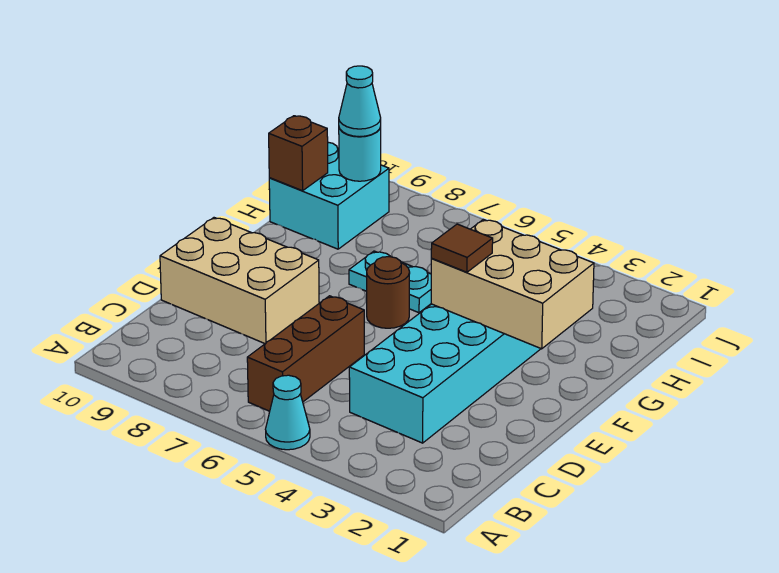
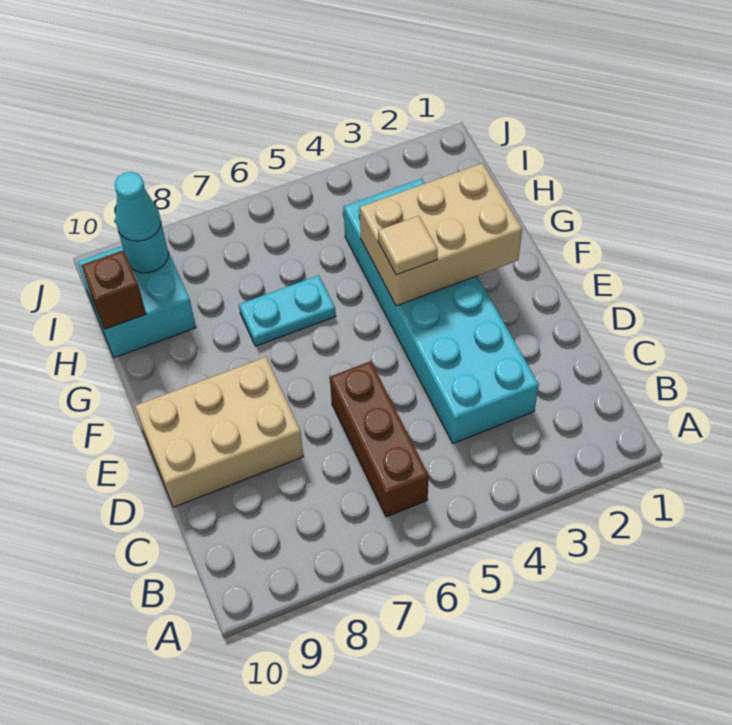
cyan 1x1 cone [265,375,310,450] -> none
brown 1x1 tile [431,224,493,272] -> tan 1x1 tile [378,216,438,275]
brown 1x1 round brick [367,257,410,328] -> none

